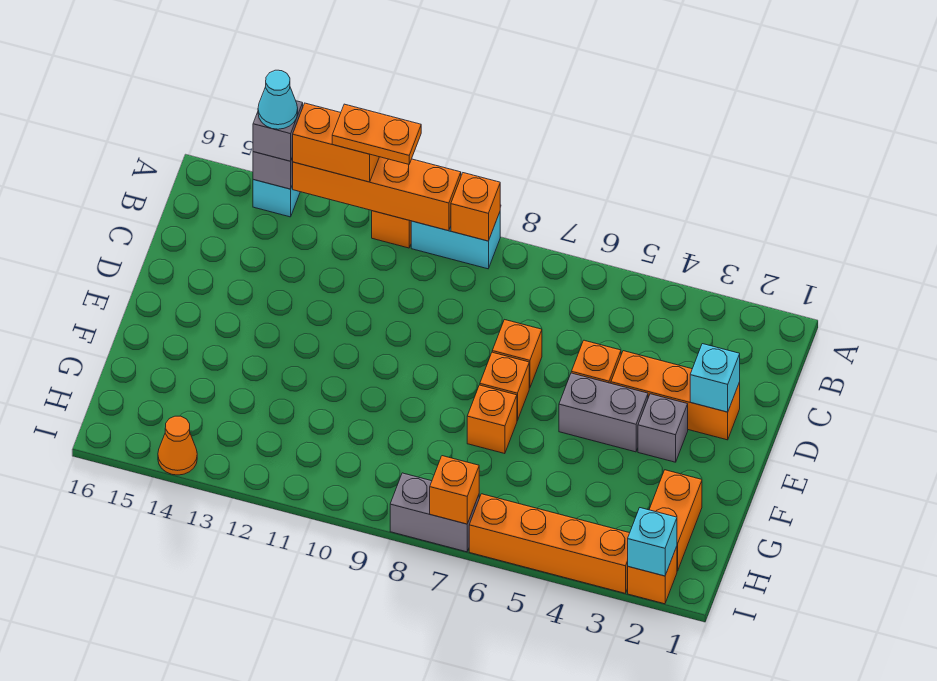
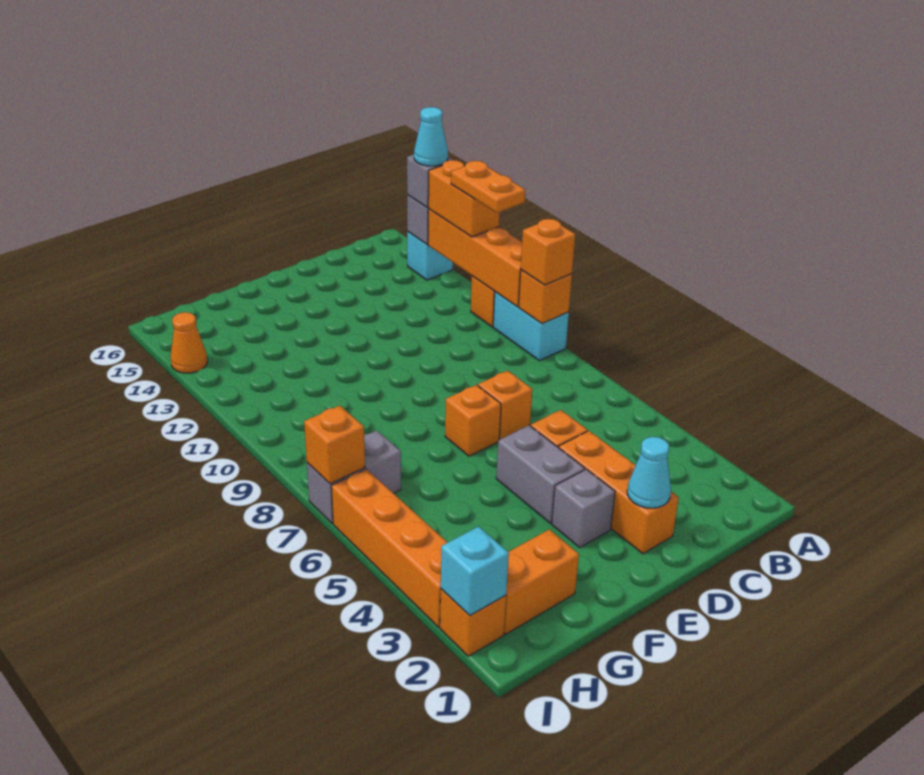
cyan 1x1 brick [690,344,740,412] -> cyan 1x1 cone [627,437,671,508]
orange 1x1 brick [467,385,517,454] -> orange 1x1 brick moved to [521,219,575,285]
grey 1x2 brick [390,473,479,552] -> grey 1x2 brick turned to [307,430,401,524]

